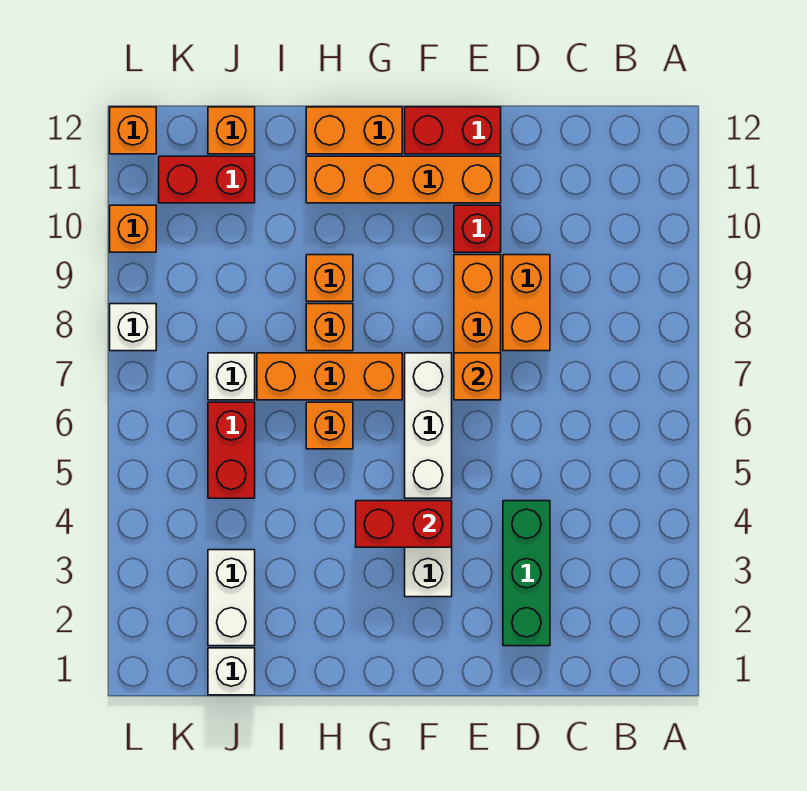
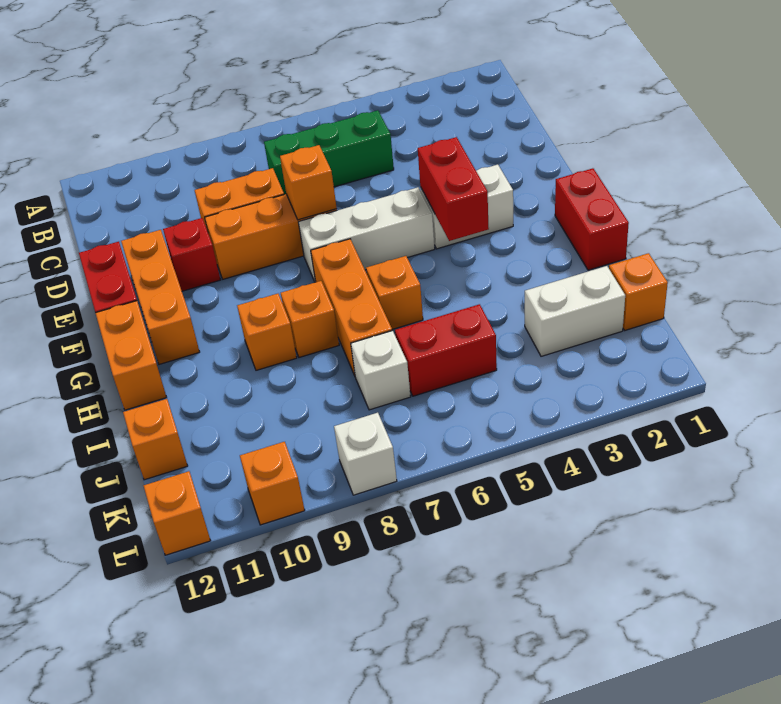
green 1x3 brick [503,501,550,646] -> green 1x3 brick moved to [264,110,394,195]
orange 1x4 brick [306,156,501,203] -> orange 1x3 brick [121,230,200,364]
white 1x1 brick [208,648,255,695] -> orange 1x1 brick [609,253,668,330]
red 1x2 brick [159,156,255,203] -> red 1x2 brick moved to [555,168,629,270]

